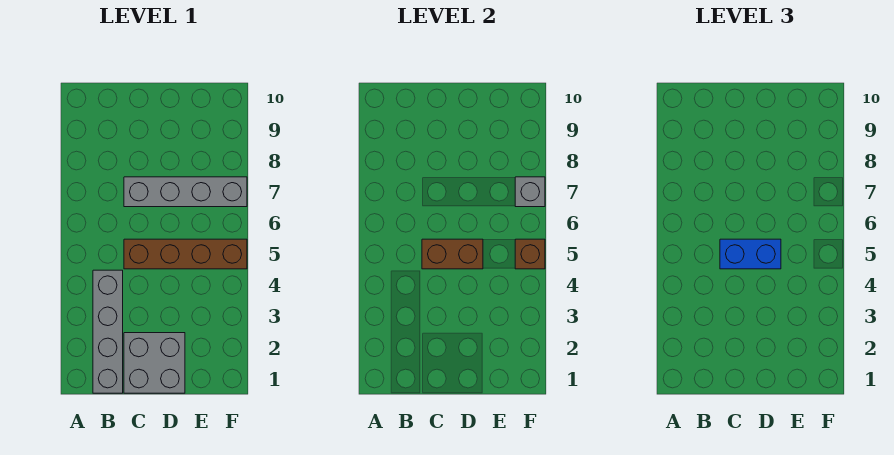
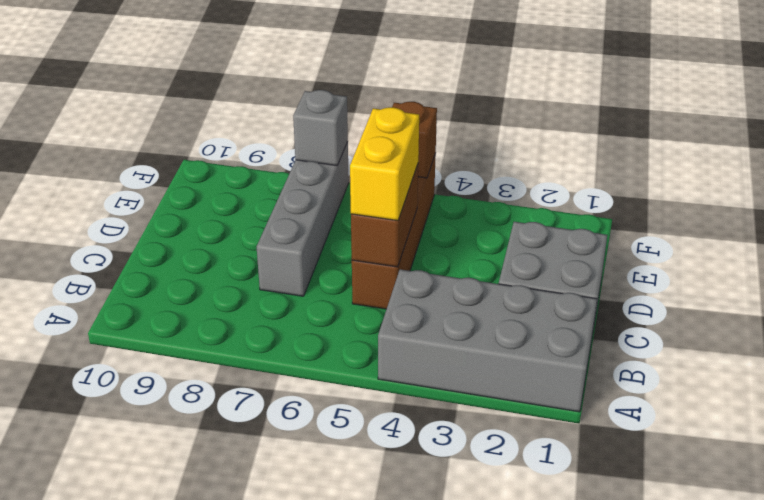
grey 1x4 brick [93,270,123,393] -> grey 2x4 brick [378,269,597,412]
blue 1x2 brick [720,239,781,269] -> yellow 1x2 brick [350,107,419,221]

